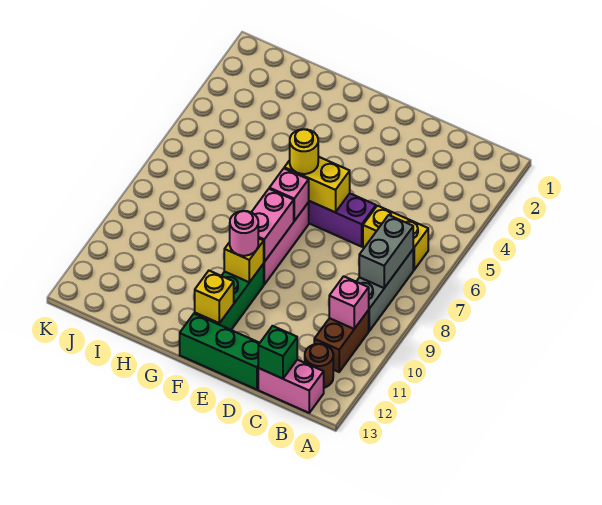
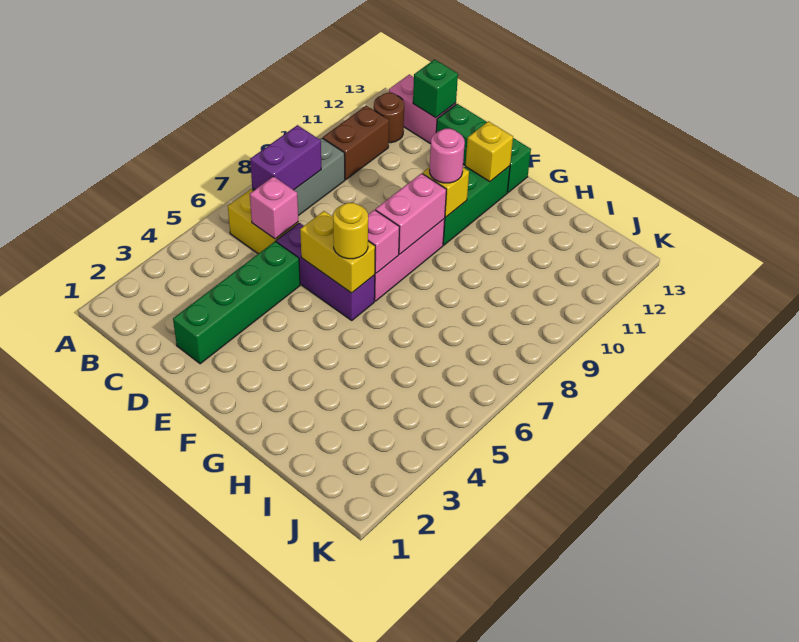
grey 1x2 brick [359,215,413,288] -> purple 1x2 brick [250,125,321,190]
pink 1x1 brick [329,276,369,329] -> pink 1x1 brick moved to [250,176,298,239]
none -> green 1x4 brick [173,241,300,364]

